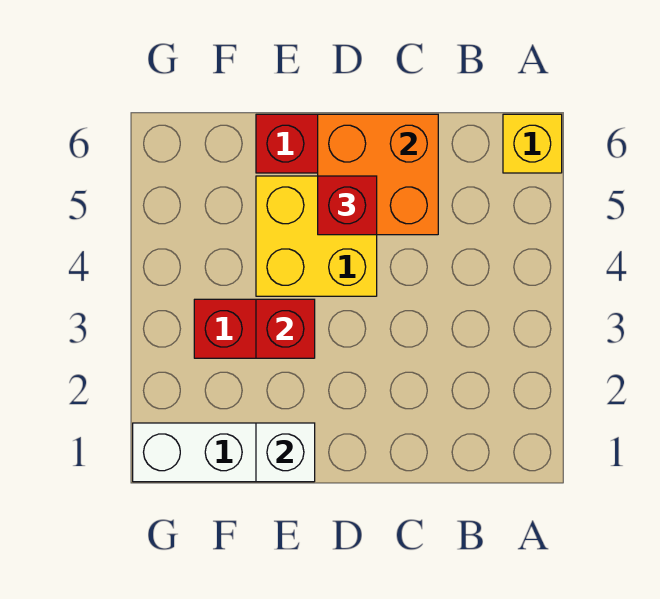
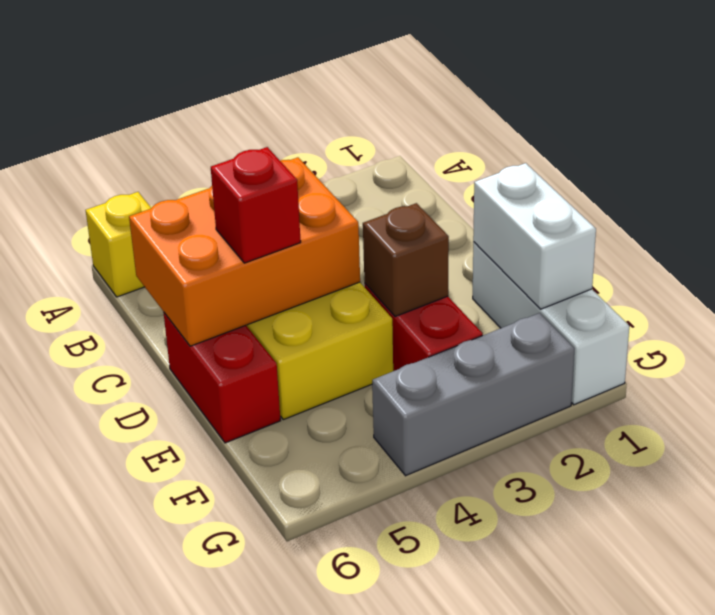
orange 2x2 brick [318,114,438,235] -> orange 2x3 brick [129,157,360,346]
white 1x1 brick [256,423,315,482] -> white 1x2 brick [473,163,596,309]
red 1x1 brick [256,299,315,358] -> brown 1x1 brick [363,203,449,317]
none -> grey 1x3 brick [372,313,575,476]

